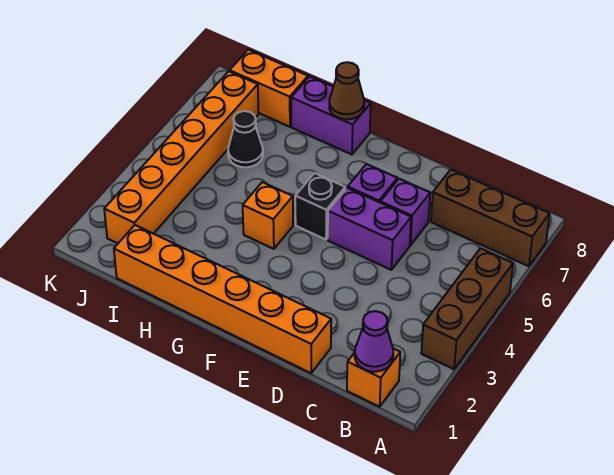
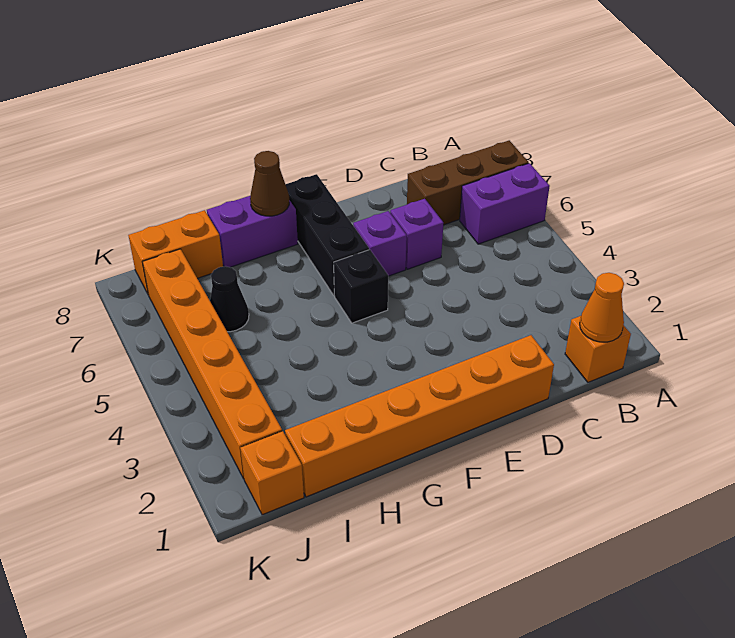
brown 1x3 brick [421,248,513,369] -> none
purple 1x1 cone [355,311,393,372] -> orange 1x1 cone [580,273,624,342]
purple 1x2 brick [328,188,411,270] -> purple 1x2 brick moved to [460,163,550,244]
none -> black 1x3 brick [285,174,369,295]
orange 1x1 brick [243,182,293,249] -> orange 1x1 brick moved to [240,431,304,515]

